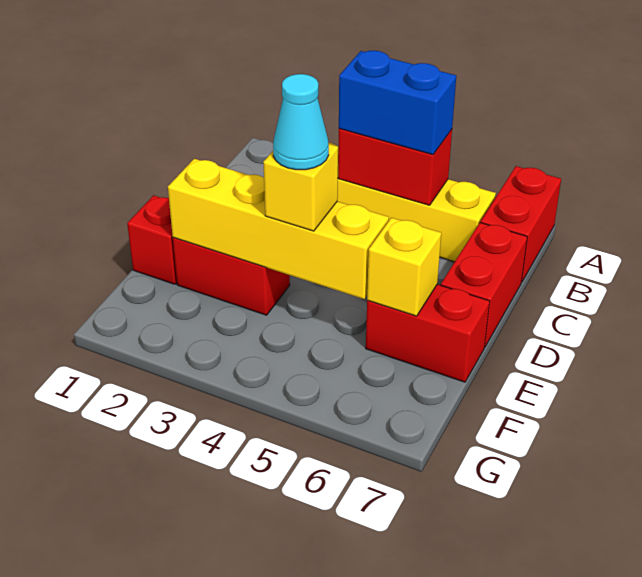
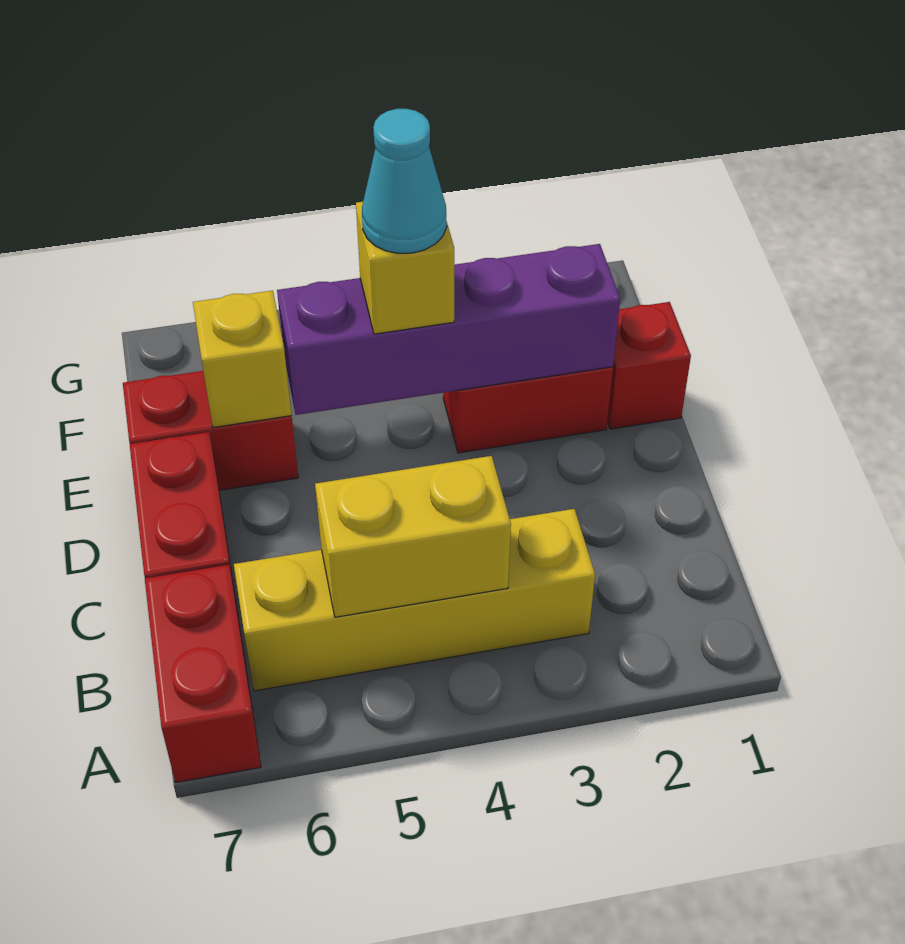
red 1x2 brick [338,129,452,205] -> yellow 1x2 brick [315,456,511,617]
blue 1x2 brick [339,51,456,155] -> none
yellow 1x4 brick [168,159,389,299] -> purple 1x4 brick [277,244,620,415]

